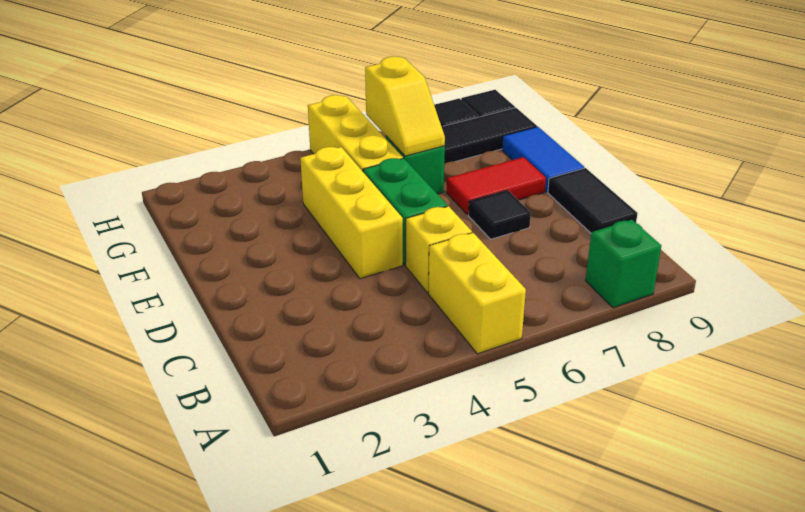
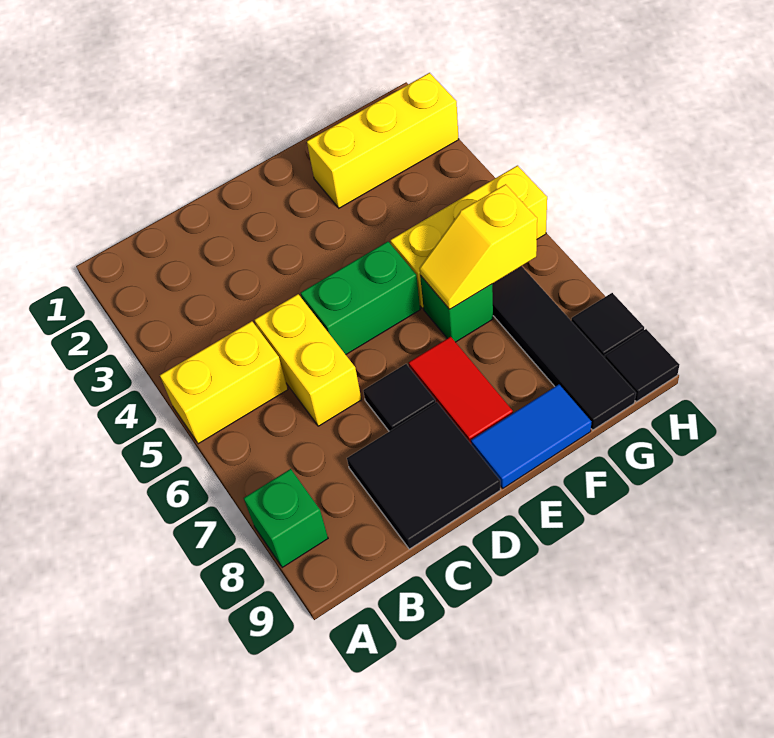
yellow 1x1 brick [406,206,472,293] -> yellow 1x2 brick [255,294,361,426]
black 1x2 tile [548,168,638,233] -> black 2x2 tile [347,402,500,549]
yellow 1x3 brick [300,147,403,279] -> yellow 1x3 brick moved to [307,73,459,208]

